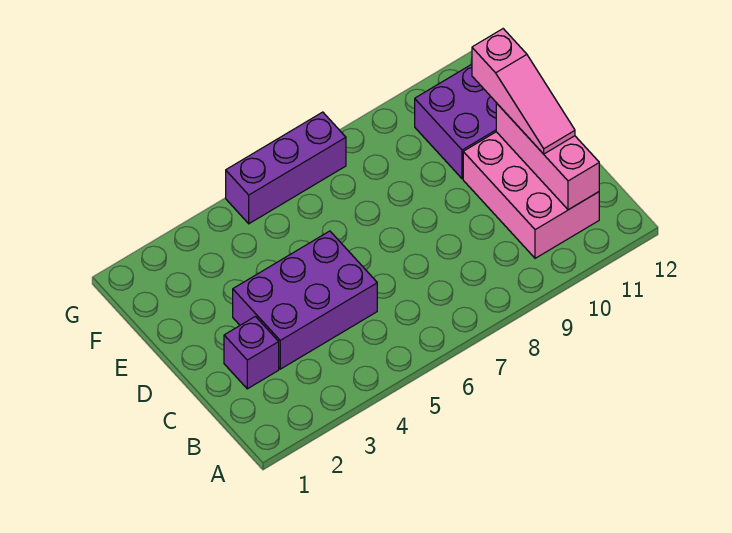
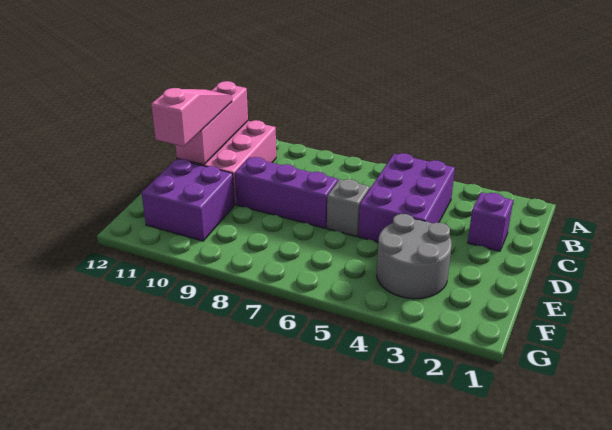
purple 2x3 brick [233,231,377,369] -> purple 2x3 brick turned to [358,153,455,242]
none -> grey 1x1 brick [327,179,370,236]
none -> grey 2x2 round brick [377,214,452,299]
purple 1x3 brick [226,112,346,224] -> purple 1x3 brick moved to [235,157,338,228]

